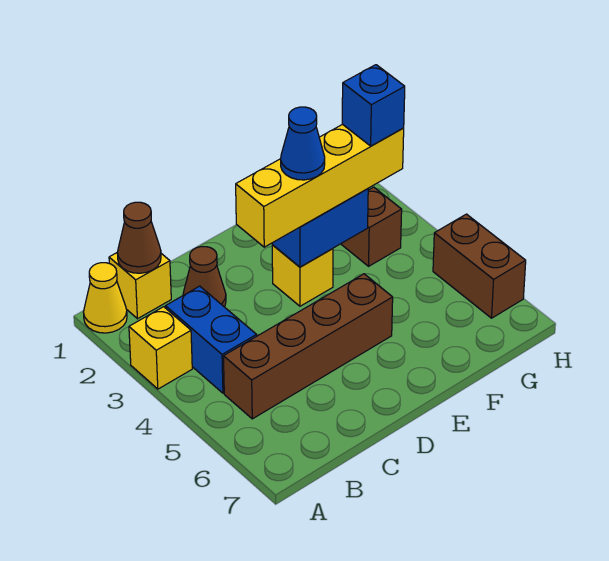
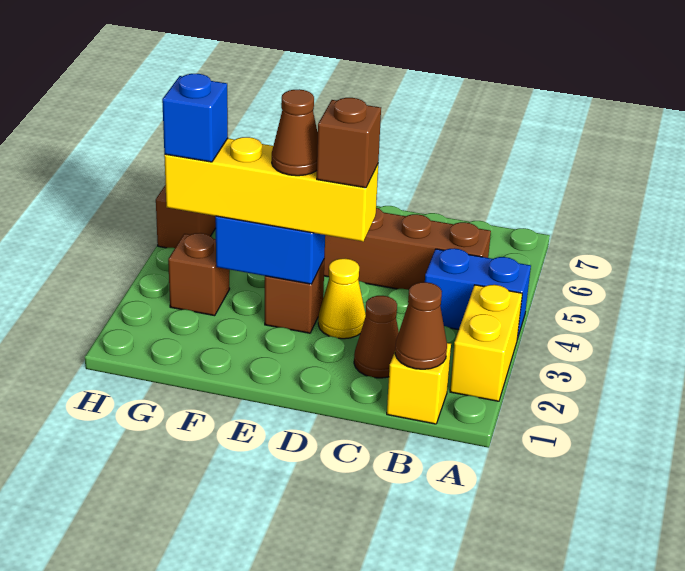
yellow 1x1 cone [84,263,127,333] -> yellow 1x1 cone moved to [318,259,366,339]
yellow 1x1 brick [129,307,192,389] -> yellow 1x2 brick [450,285,522,401]
blue 1x2 brick [165,286,257,393] -> blue 1x2 brick turned to [425,248,531,339]
none -> brown 1x1 brick [317,98,381,188]
yellow 1x1 brick [272,245,333,306] -> brown 1x1 brick [265,260,324,333]
blue 1x1 cone [281,107,325,180] -> brown 1x1 cone [272,89,318,176]

